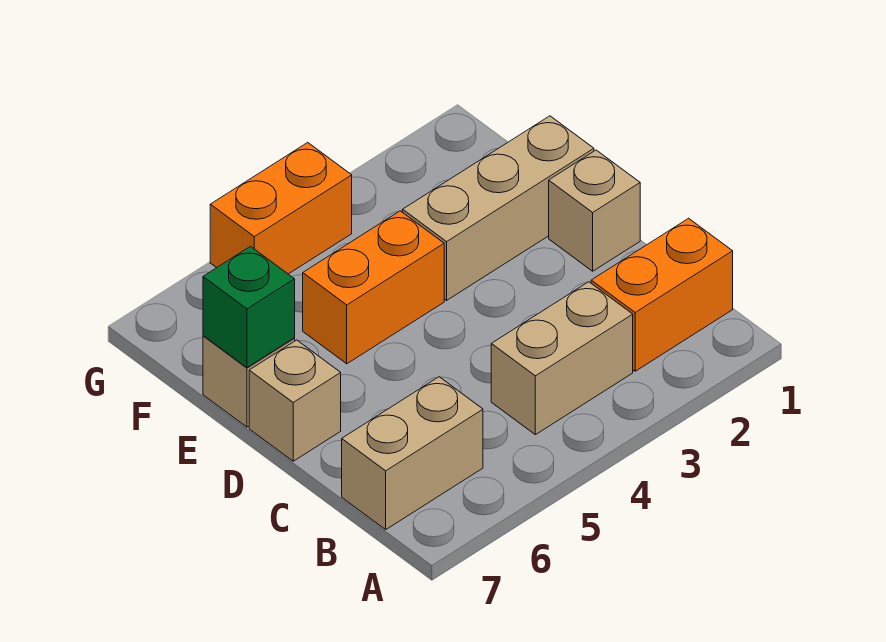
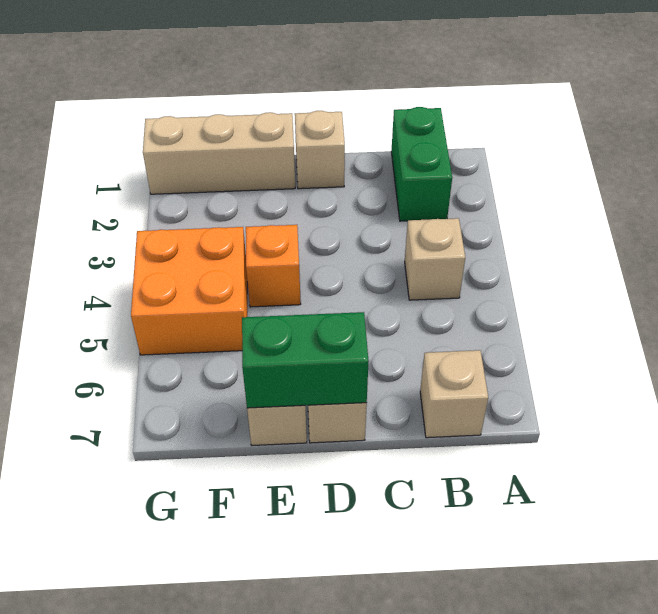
orange 1x2 brick [591,218,733,371] -> green 1x2 brick [391,107,452,221]
tan 1x2 brick [491,282,633,435] -> tan 1x1 brick [405,218,465,300]
tan 1x2 brick [342,377,483,529] -> tan 1x1 brick [420,350,488,438]
tan 1x3 brick [403,116,594,300] -> tan 1x3 brick turned to [143,112,295,194]
orange 1x2 brick [303,211,444,364] -> orange 1x1 brick [246,225,301,307]
green 1x1 brick [203,246,295,368] -> green 1x2 brick [242,312,369,408]
orange 1x2 brick [210,143,352,274] -> orange 2x2 brick [131,227,247,355]

